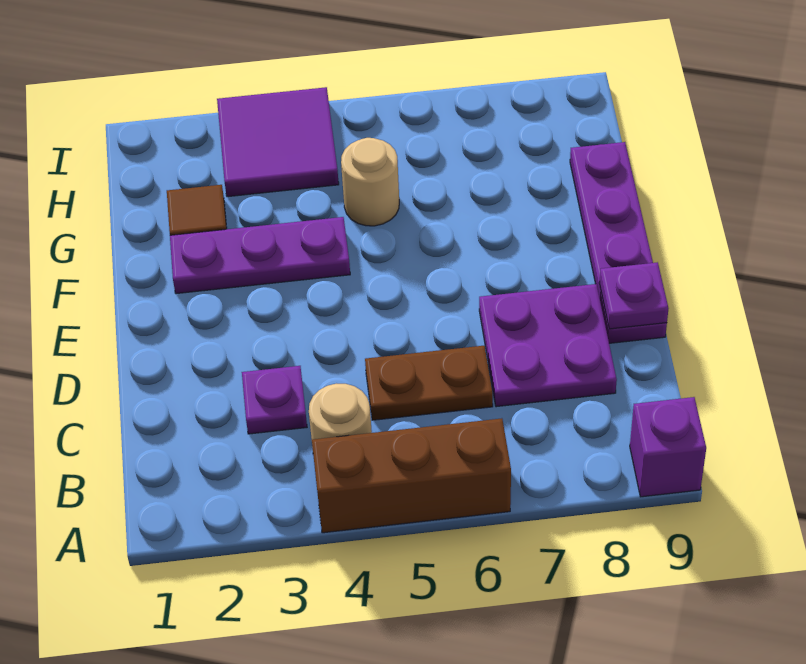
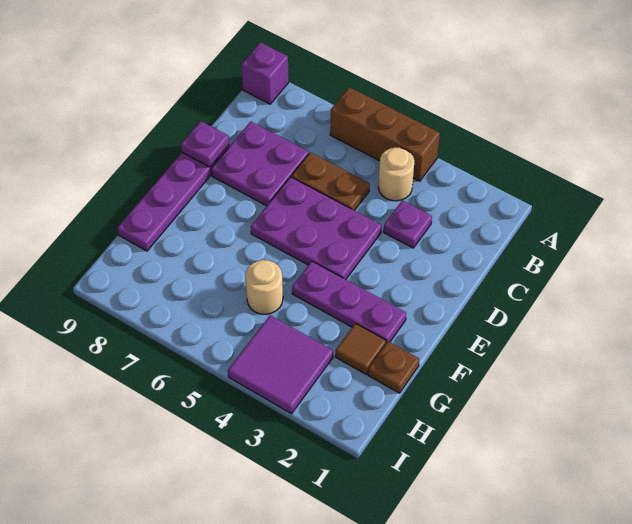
none -> purple 2x3 plate [251,177,381,279]
none -> brown 1x1 plate [368,342,419,393]

